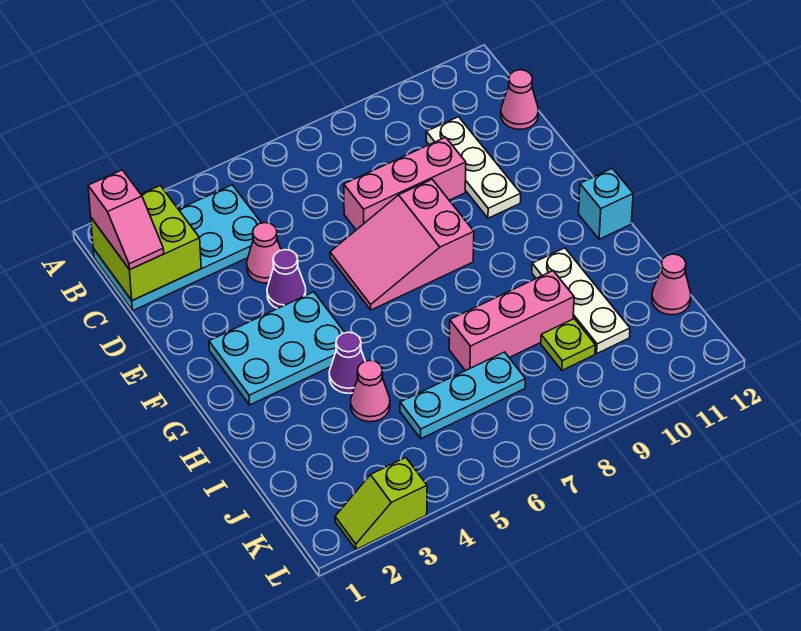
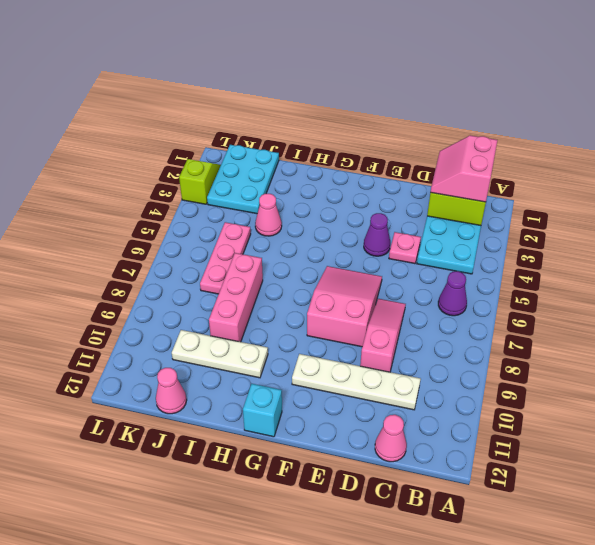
pink 1x2 slope [88,170,164,270] -> pink 2x2 slope [430,135,497,202]
white 1x3 plate [426,117,521,218] -> white 1x4 plate [292,354,421,410]
pink 1x1 cone [247,223,281,283] -> pink 1x1 plate [389,232,421,264]
pink 1x3 brick [344,137,466,230] -> pink 1x3 slope [360,299,406,372]
cyan 2x3 plate [209,292,345,405] -> cyan 2x3 plate moved to [207,145,279,214]
purple 1x1 cone [329,332,365,393] -> purple 1x1 cone moved to [438,271,467,316]
cyan 1x3 plate [400,352,525,439] -> pink 1x3 plate [200,222,251,294]
lime 1x1 plate [541,319,595,370] -> none

